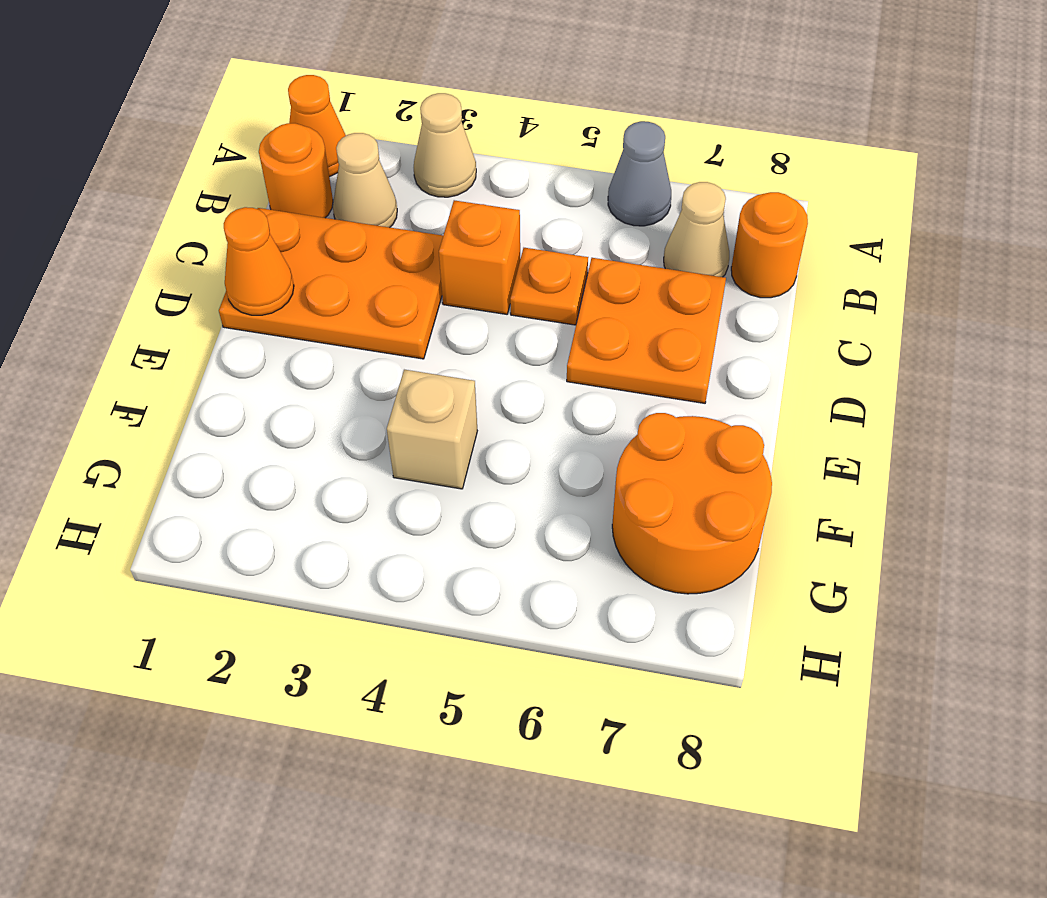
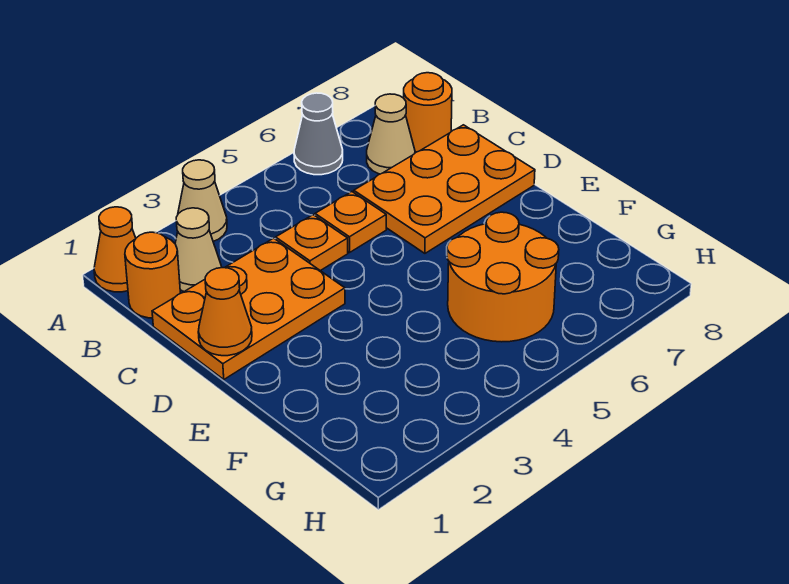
orange 1x1 brick [439,200,520,314] -> orange 1x1 plate [276,215,348,271]
orange 2x2 plate [567,258,726,403] -> orange 2x3 plate [354,125,535,253]
tan 1x1 brick [387,370,477,489] -> none
orange 2x2 round brick [612,413,772,594] -> orange 2x2 round brick moved to [447,212,559,342]

